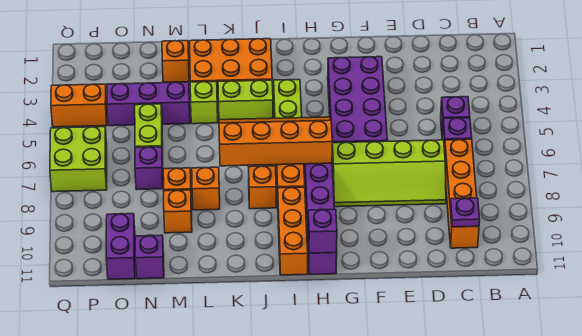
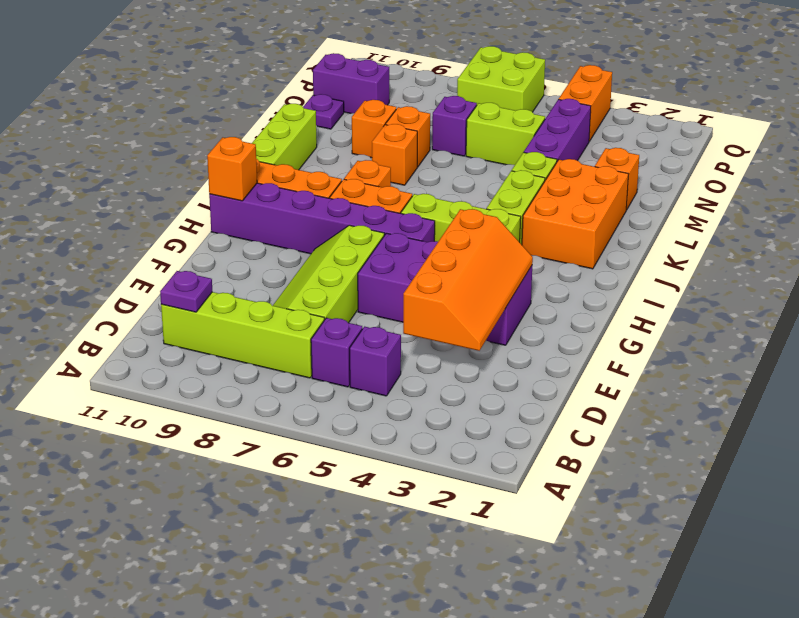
orange 1x4 brick [444,139,479,248] -> lime 1x4 brick [161,292,324,378]
orange 2x4 slope [219,117,332,166] -> orange 2x4 slope moved to [403,209,533,351]
purple 1x1 brick [308,210,337,253] -> orange 1x1 brick [207,137,257,201]
none -> lime 1x3 brick [252,104,317,170]
purple 1x1 brick [135,235,164,279] -> purple 1x1 plate [303,94,344,129]

